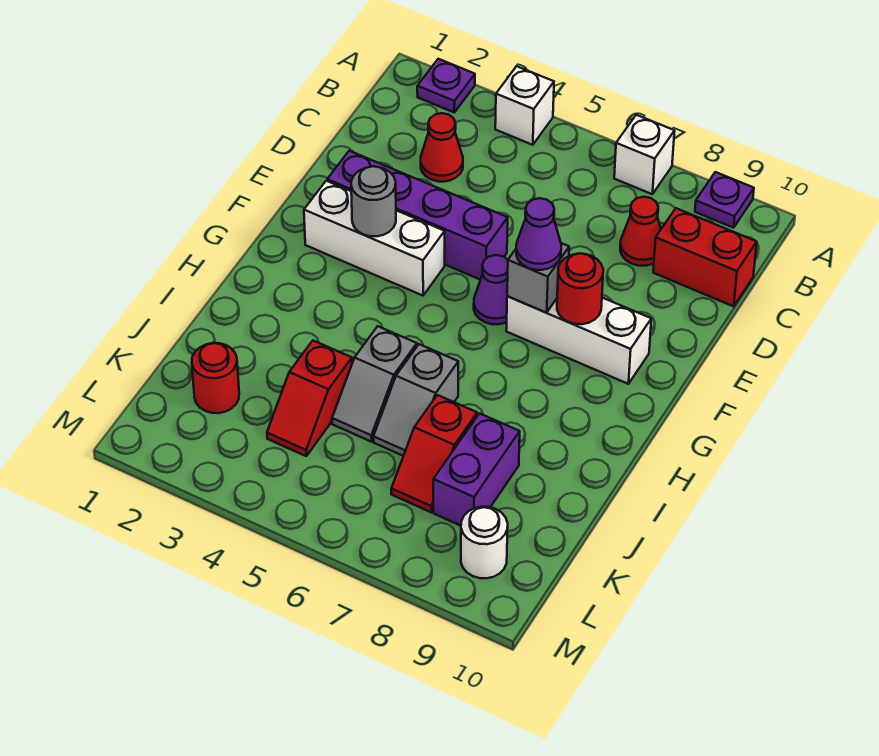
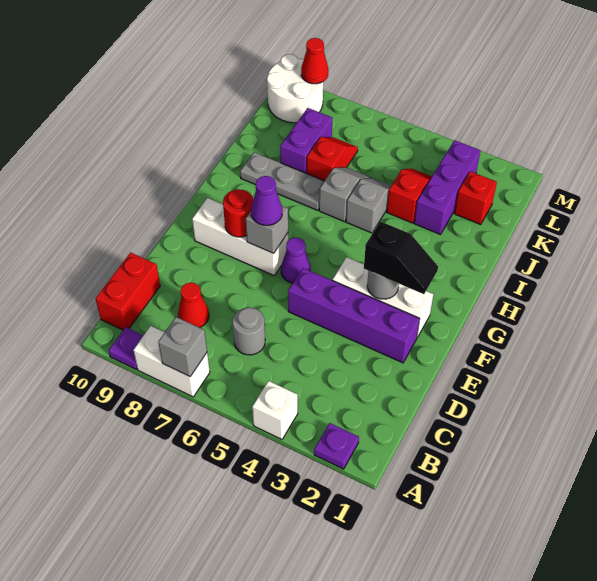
white 1x1 brick [614,115,675,194] -> white 1x2 brick [133,326,210,397]
none -> grey 1x1 brick [158,317,207,376]
red 1x1 cone [421,113,463,182] -> red 1x1 cone moved to [301,38,328,84]
none -> grey 1x1 round brick [233,307,265,355]
red 1x2 brick [653,208,757,306] -> red 1x2 brick turned to [96,253,160,330]
none -> black 1x2 slope [364,221,438,294]
none -> grey 1x3 plate [240,152,324,210]
none -> purple 1x3 brick [414,140,481,235]
red 1x1 round brick [192,343,239,413] -> red 1x1 brick [454,171,497,225]
white 1x1 round brick [461,507,508,578] -> white 2x2 round brick [267,54,323,123]

